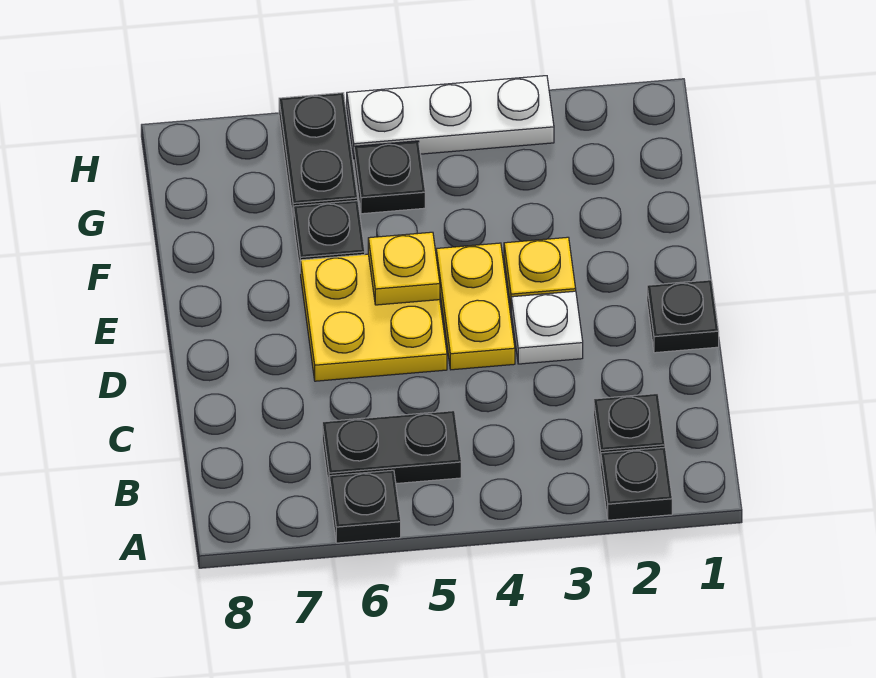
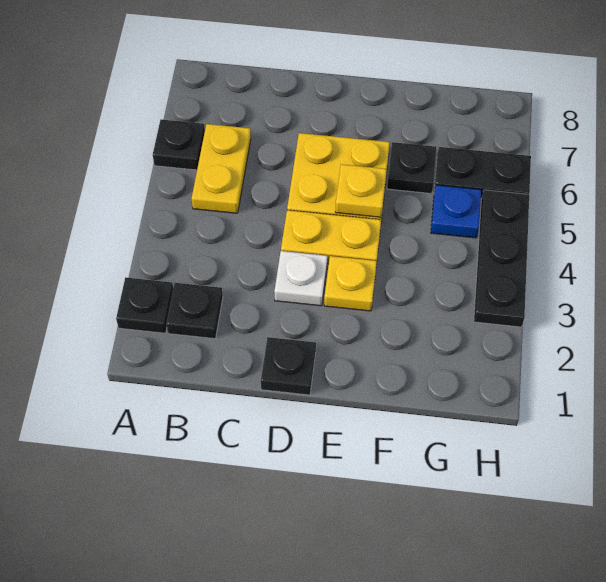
black 1x2 plate [322,411,461,485] -> yellow 1x2 plate [192,124,251,213]
black 1x1 plate [354,141,425,214] -> blue 1x1 plate [431,185,481,238]
white 1x3 plate [347,76,554,158] -> black 1x3 plate [474,190,529,327]

